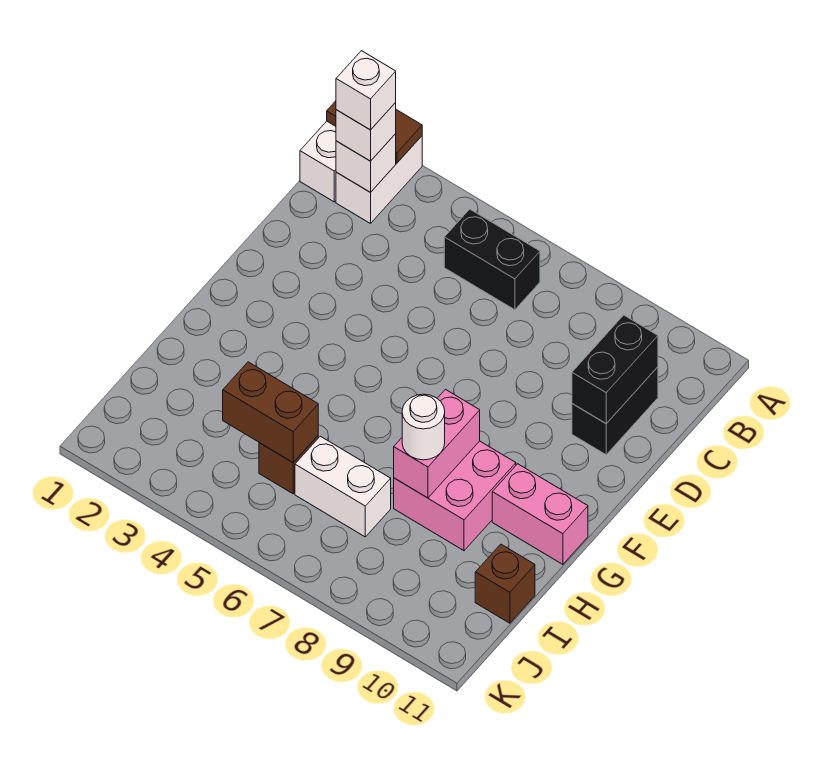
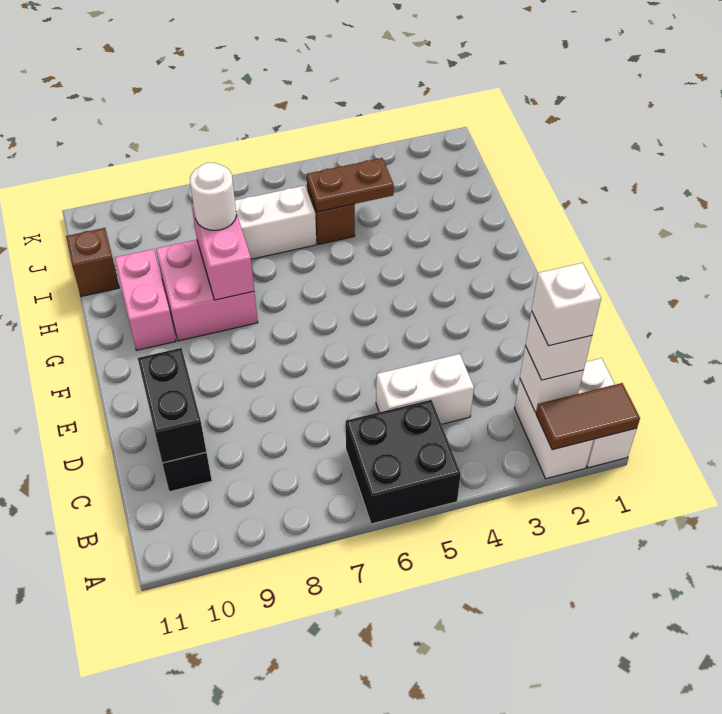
black 1x2 brick [444,209,540,310] -> black 2x2 brick [346,400,461,524]
none -> white 1x2 brick [376,354,474,424]
pink 1x2 brick [492,464,588,564] -> pink 1x2 brick turned to [115,249,176,350]
brown 1x2 brick [223,362,318,462] -> brown 1x2 plate [307,158,394,212]

